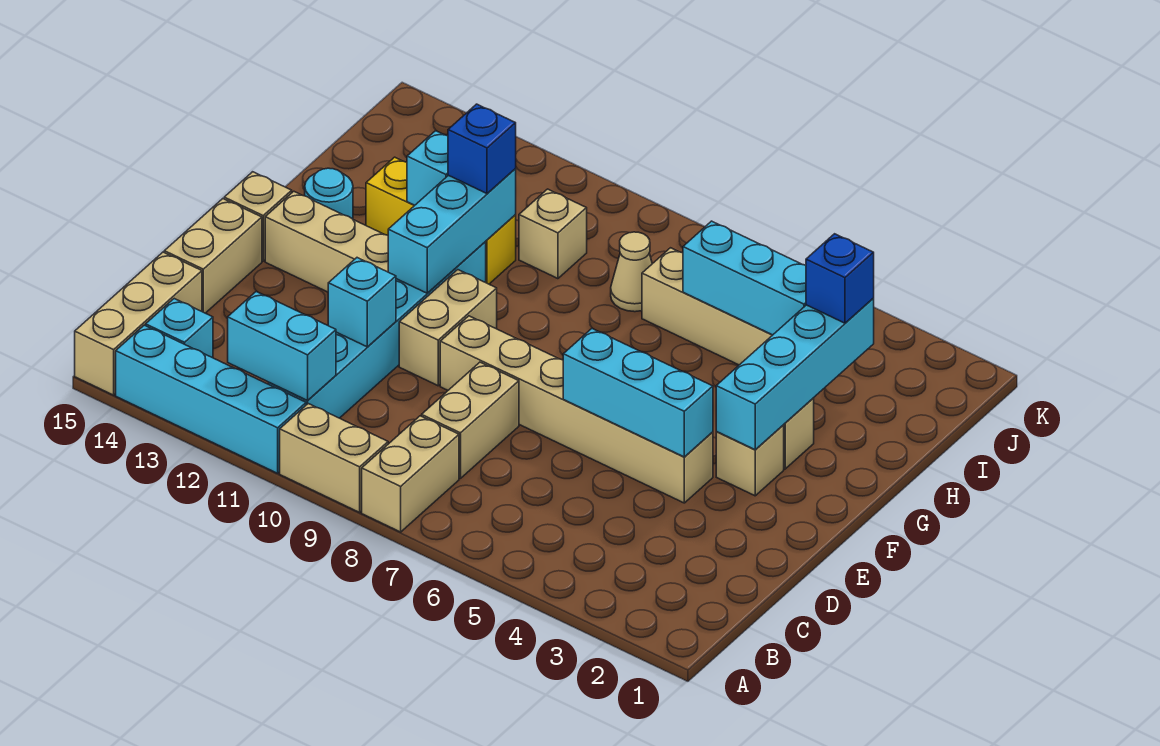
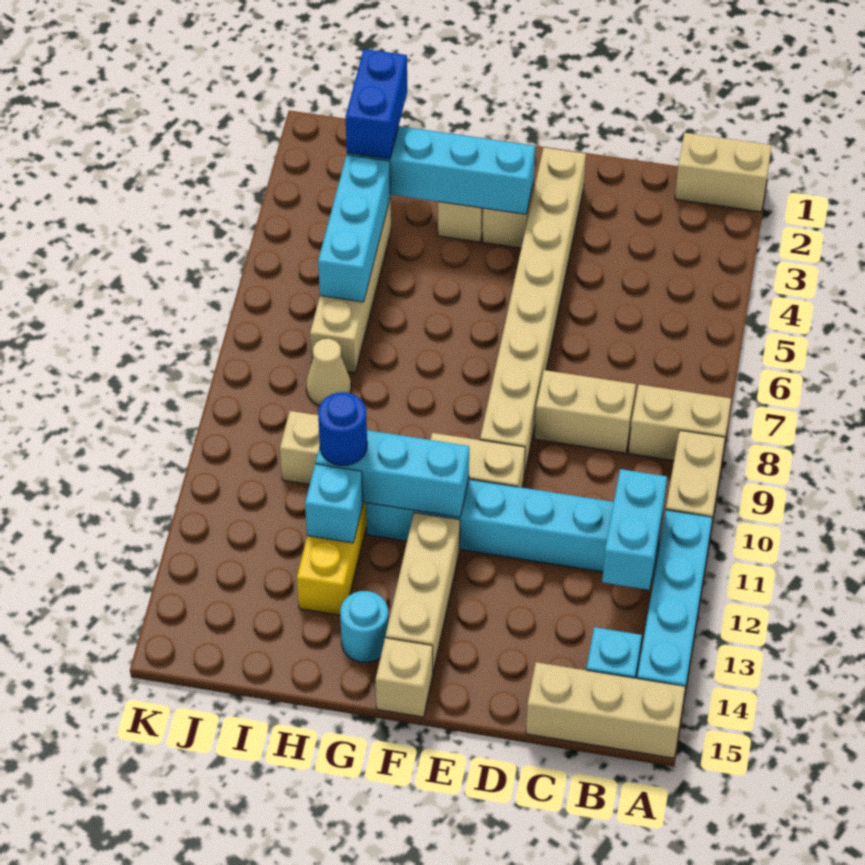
cyan 1x1 brick [328,258,396,347] -> none
tan 1x2 brick [164,199,262,313] -> tan 1x2 brick moved to [675,133,772,212]
tan 1x6 brick [440,316,713,503] -> tan 1x8 brick [480,148,586,476]
cyan 1x3 brick [563,328,713,457] -> none
blue 1x1 brick [448,104,516,194] -> blue 1x1 round brick [318,392,367,465]
blue 1x1 brick [806,234,874,323] -> blue 1x2 brick [345,49,407,159]

